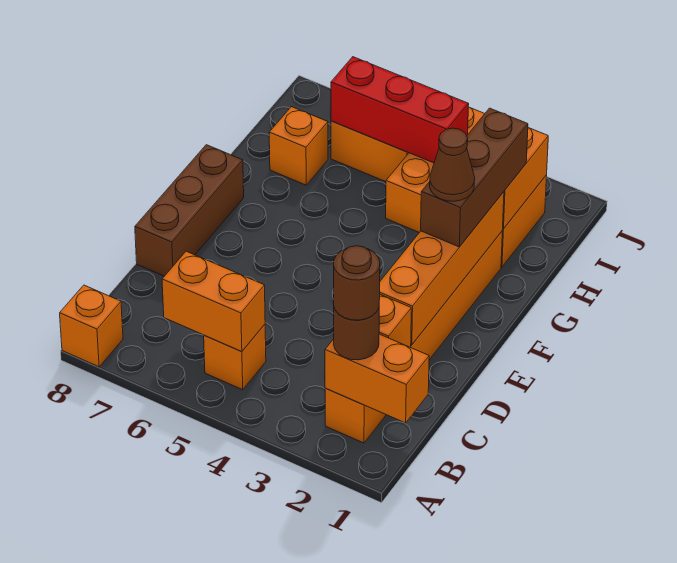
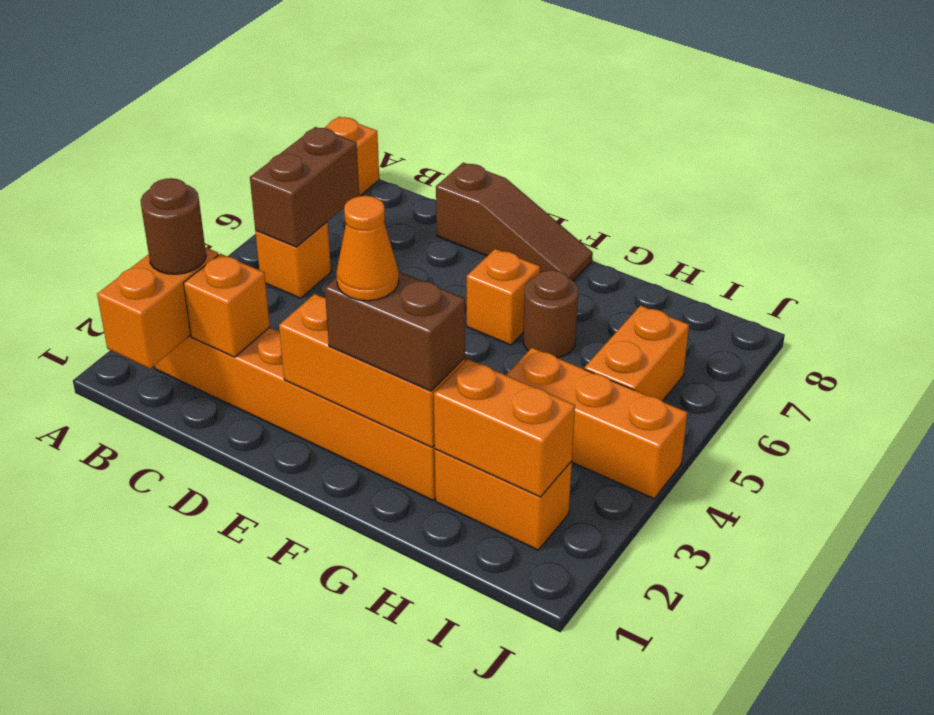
brown 1x1 round brick [334,246,380,320] -> brown 1x1 round brick moved to [523,270,578,358]
orange 1x2 brick [162,251,265,352] -> brown 1x2 brick [250,127,359,247]
orange 1x4 brick [380,192,504,345] -> orange 1x3 brick [279,294,465,447]
brown 1x3 brick [135,145,244,276] -> brown 1x3 slope [436,163,593,281]
brown 1x3 brick [421,108,528,247] -> brown 1x2 brick [325,272,465,391]
brown 1x1 cone [430,128,475,201] -> orange 1x1 cone [336,196,399,301]
orange 1x1 brick [269,107,328,185] -> orange 1x1 brick moved to [467,249,540,345]
red 1x3 brick [331,57,469,163] -> none

